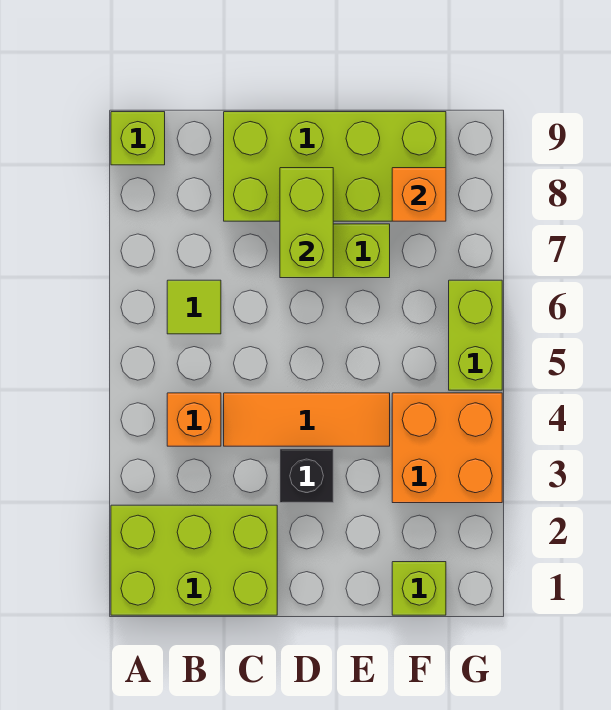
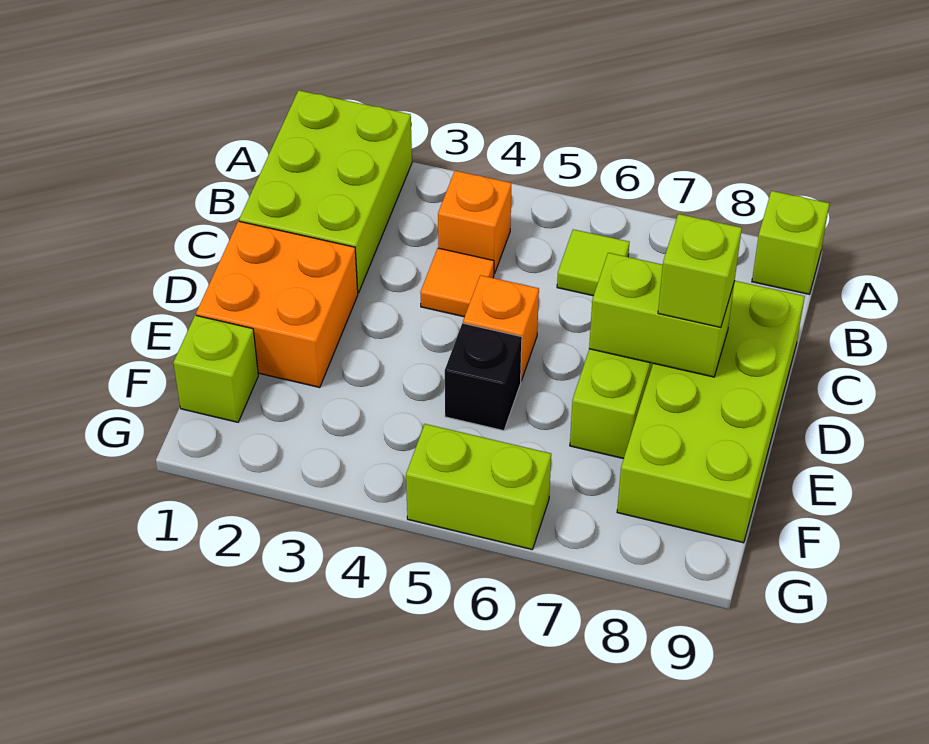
orange 1x3 tile [224,393,390,446] -> orange 1x1 tile [420,248,494,317]
black 1x1 brick [280,449,333,503] -> black 1x1 brick moved to [445,323,522,431]
none -> lime 1x1 brick [658,214,742,328]
orange 2x2 brick [392,393,502,503] -> orange 2x2 brick moved to [196,221,358,388]
orange 1x1 brick [392,168,446,221] -> orange 1x1 brick moved to [463,275,539,381]

